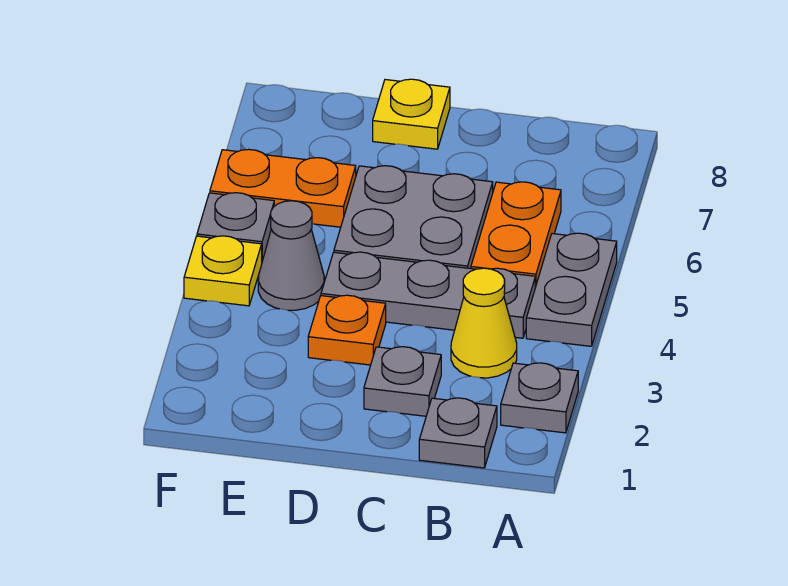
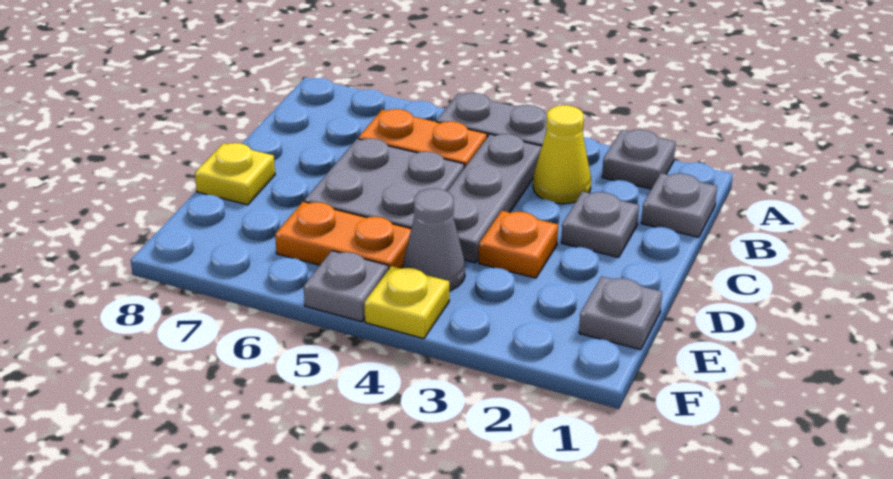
none -> grey 1x1 plate [579,276,662,350]
orange 1x2 plate [210,149,356,227] -> orange 1x2 plate turned to [275,202,411,269]

